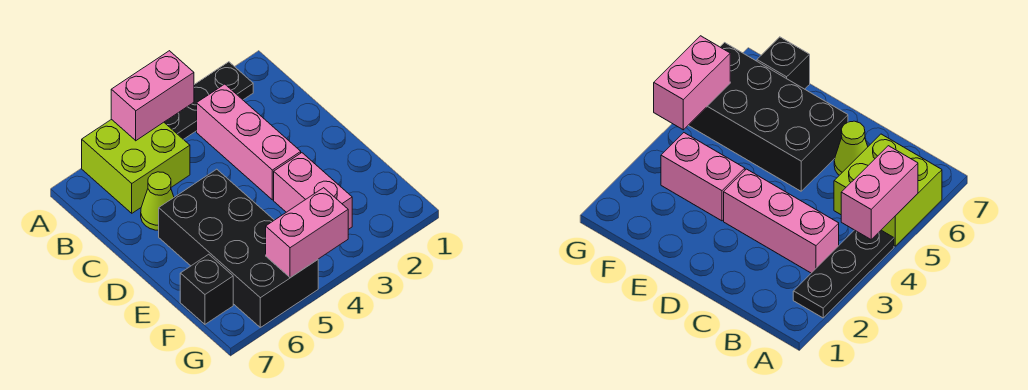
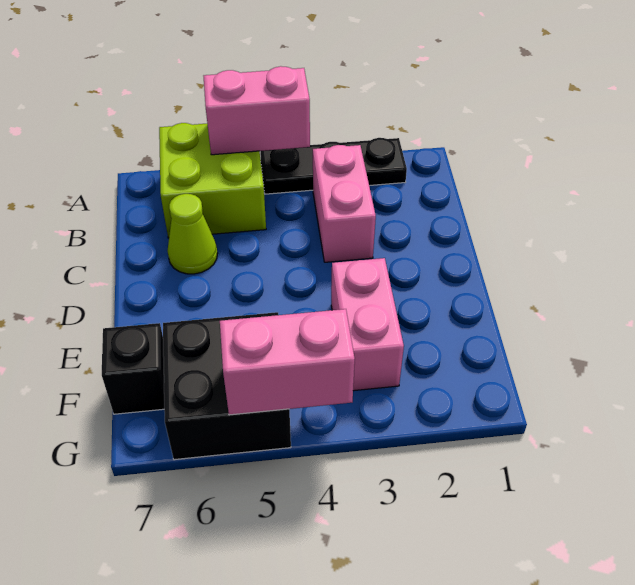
pink 1x3 brick [197,84,301,200] -> pink 1x2 brick [313,145,376,262]
black 2x4 brick [159,169,318,327] -> black 2x2 brick [163,312,291,460]

